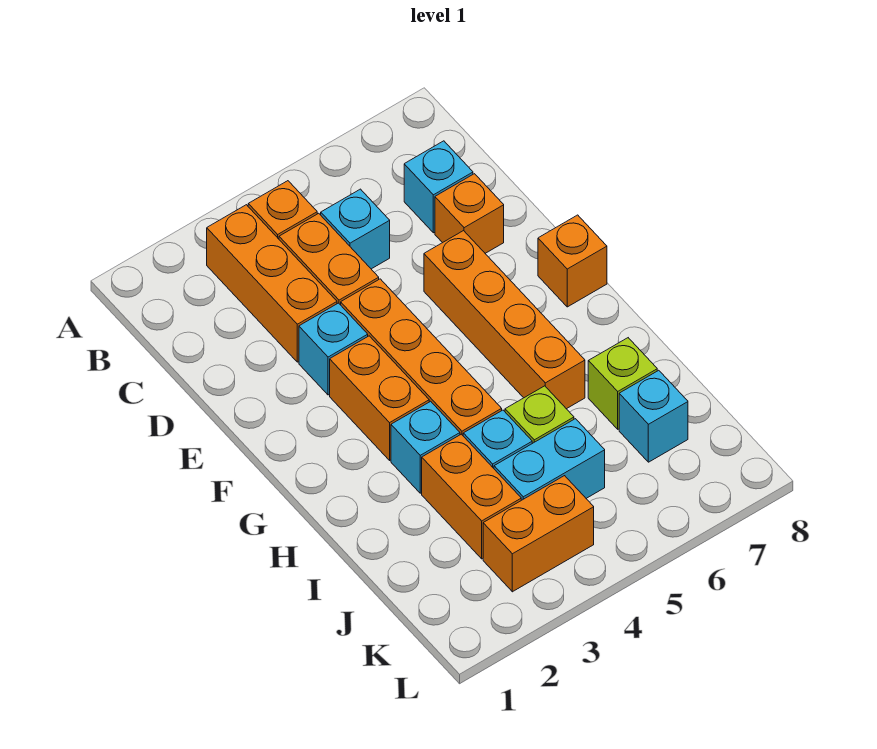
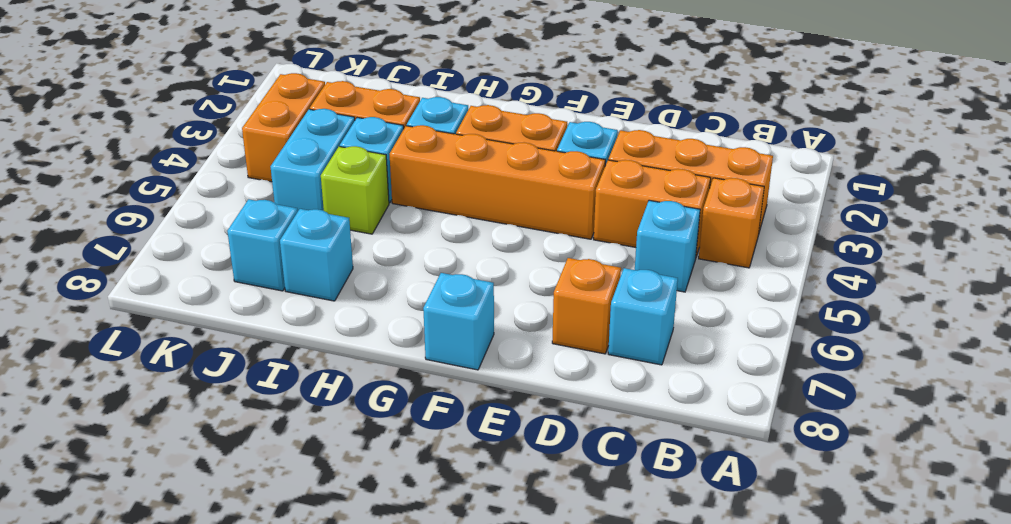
orange 1x4 brick [424,231,585,409] -> none
orange 1x1 brick [538,215,607,307] -> cyan 1x1 brick [423,273,494,370]
lime 1x1 brick [588,338,657,429] -> cyan 1x1 brick [280,209,353,301]

